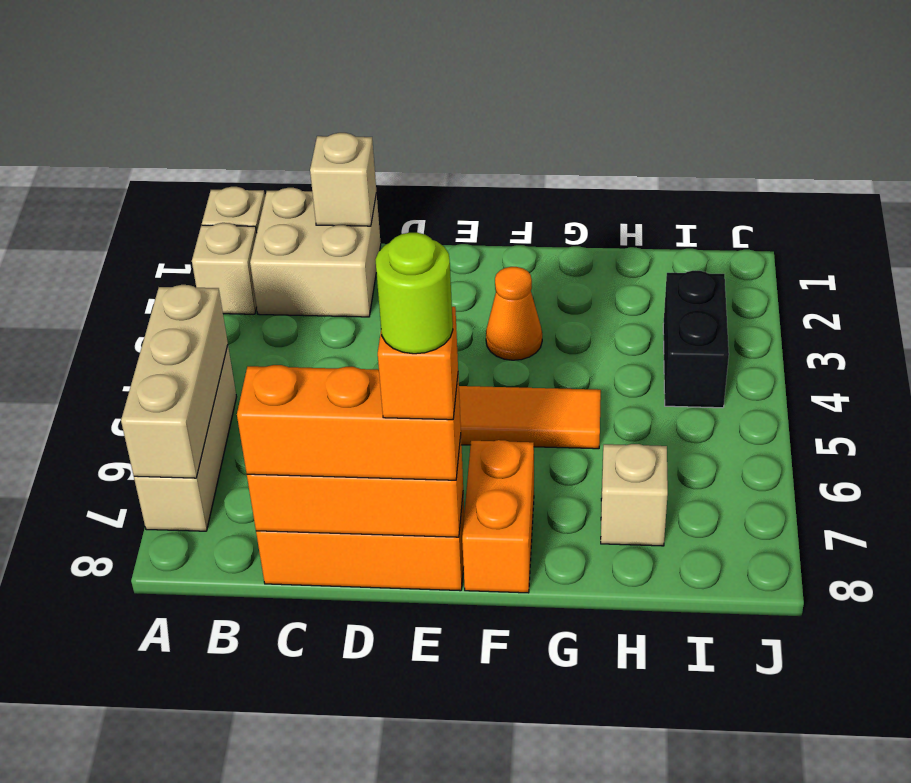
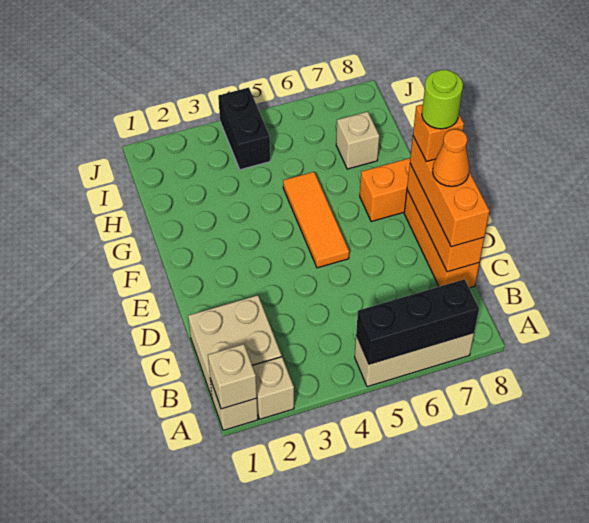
tan 1x3 brick [121,285,228,478] -> black 1x3 brick [356,279,479,364]
tan 1x1 brick [310,133,376,226] -> tan 1x1 brick moved to [208,344,257,409]
orange 1x1 cone [486,267,542,360] -> orange 1x1 cone moved to [433,129,470,186]
black 1x2 brick [663,270,729,408] -> black 1x2 brick turned to [218,88,270,170]

